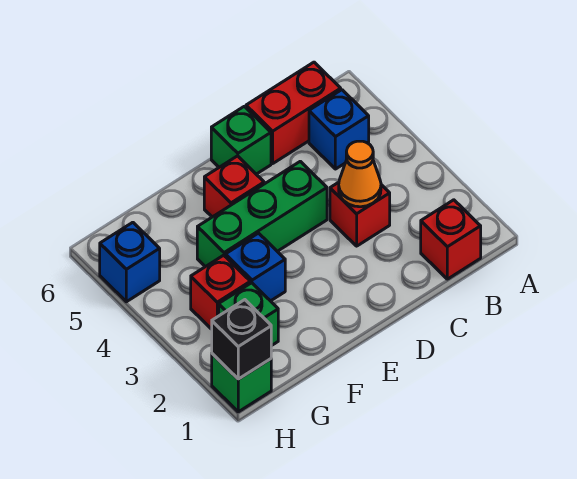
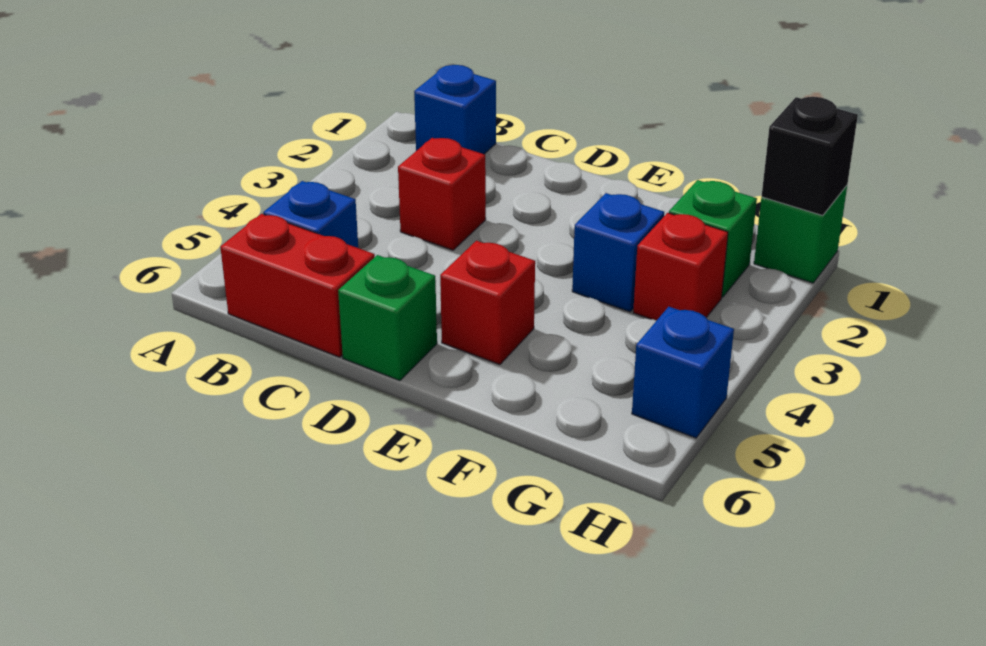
red 1x1 brick [421,200,481,279] -> blue 1x1 brick [414,65,496,154]
orange 1x1 cone [339,141,381,207] -> none
green 1x3 brick [197,161,327,267] -> none

